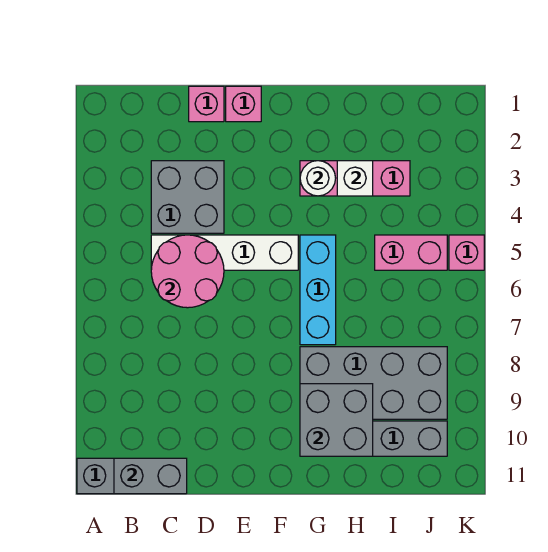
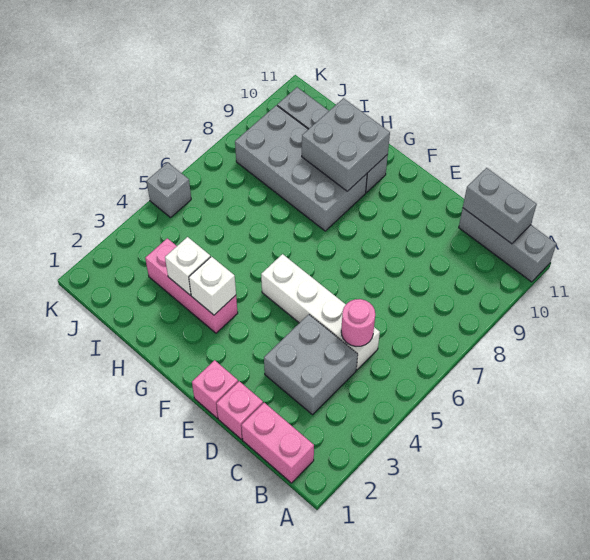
pink 2x2 round brick [151,235,224,308] -> pink 1x1 round brick [341,299,375,346]
white 1x1 round brick [300,161,336,196] -> white 1x1 brick [189,257,236,315]
cyan 1x3 brick [300,235,336,345] -> none
pink 1x2 brick [375,235,447,270] -> pink 1x2 brick moved to [241,403,314,483]
pink 1x1 brick [449,235,484,270] -> grey 1x1 brick [147,163,191,218]

